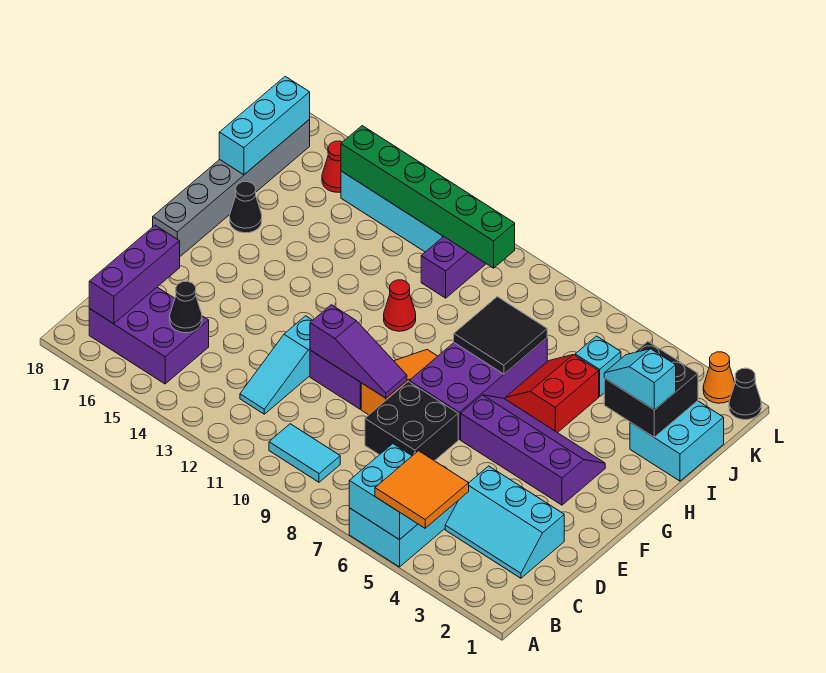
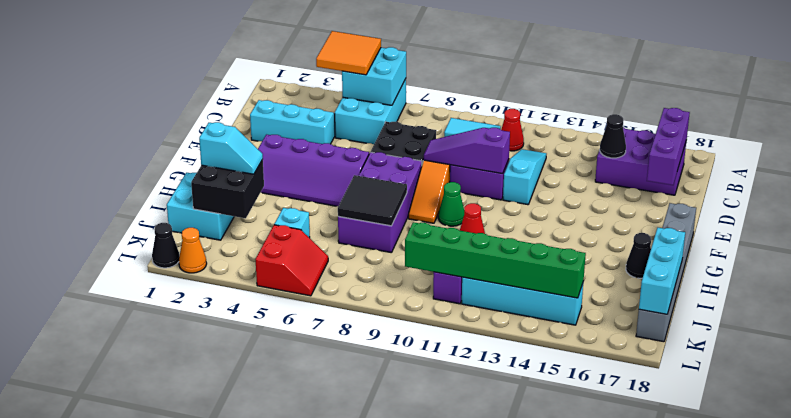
none -> green 1x1 cone [438,182,464,226]
red 2x2 slope [505,355,599,433] -> red 2x2 slope moved to [255,225,328,296]
red 1x1 cone [322,141,342,192] -> red 1x1 cone moved to [501,109,524,151]

